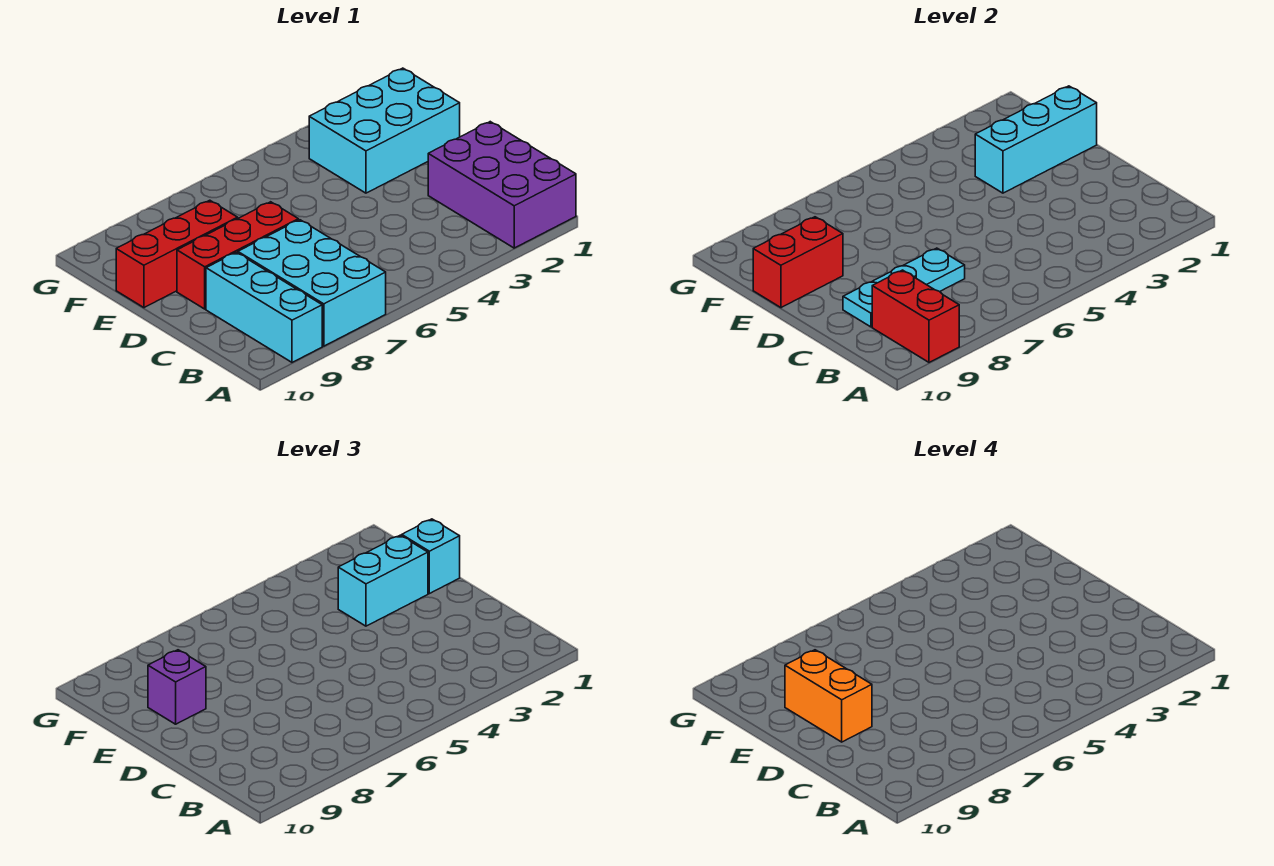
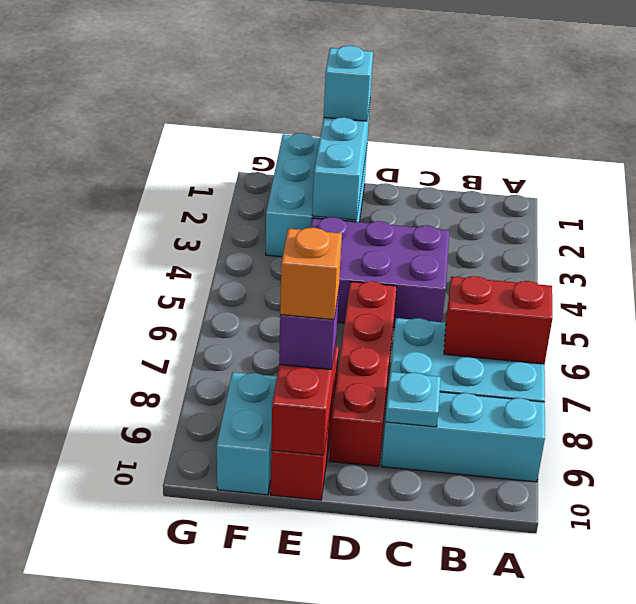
purple 2x3 brick [428,122,576,248] -> purple 2x3 brick moved to [310,217,449,328]
red 1x2 brick [872,270,959,362] -> red 1x2 brick moved to [444,276,553,364]
cyan 1x3 plate [843,248,965,327] -> cyan 1x1 plate [385,372,441,427]
red 1x3 brick [177,202,298,309] -> red 1x4 brick [329,281,397,466]
orange 1x2 brick [785,650,872,742] -> orange 1x1 brick [280,228,342,320]
cyan 1x2 brick [338,535,428,626] -> cyan 1x2 brick moved to [217,372,277,495]

